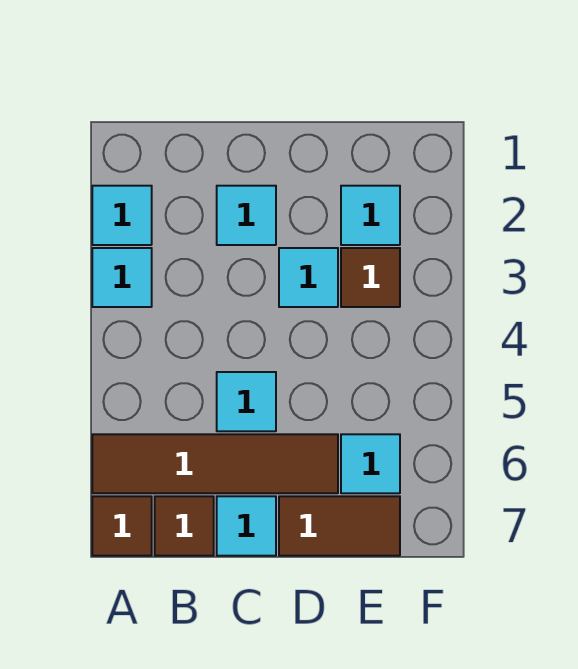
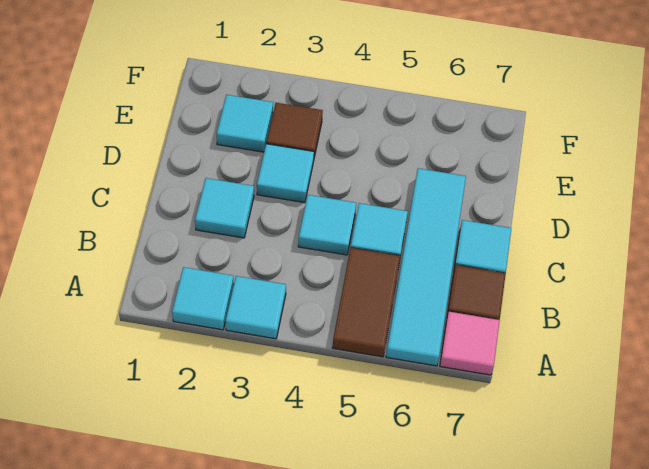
brown 1x4 tile [92,434,338,493] -> cyan 1x4 tile [386,168,466,366]
brown 1x1 tile [92,496,152,556] -> pink 1x1 tile [440,312,500,375]
brown 1x2 tile [279,496,400,556] -> brown 1x2 tile moved to [332,248,400,357]
cyan 1x1 tile [341,434,400,493] -> cyan 1x1 tile moved to [298,195,356,255]

